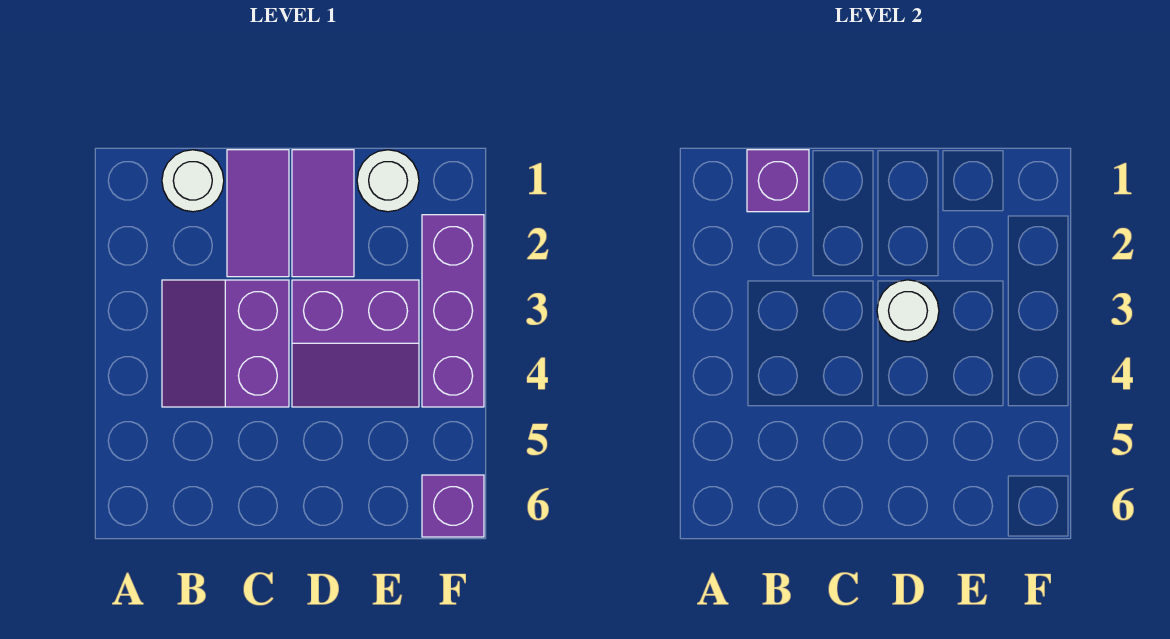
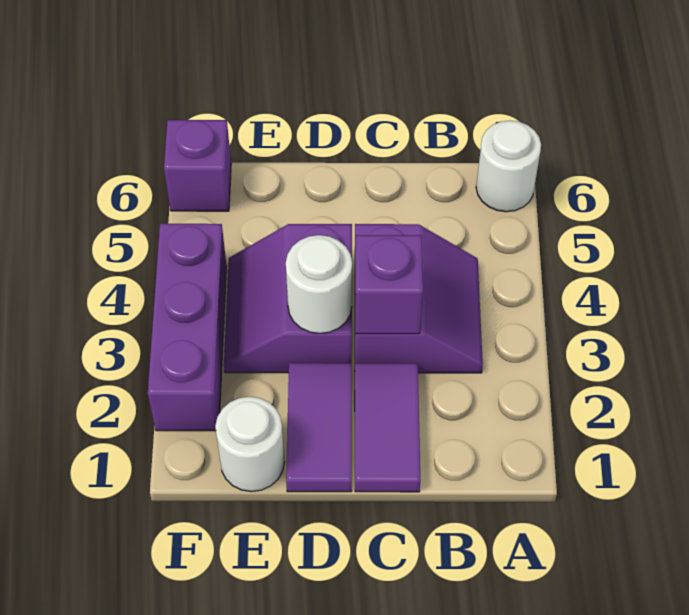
white 1x1 round brick [162,150,224,212] -> white 1x1 round brick moved to [476,121,541,212]
purple 1x1 brick [747,150,809,212] -> purple 1x1 brick moved to [355,235,423,334]
purple 2x2 slope [292,280,419,407] -> purple 2x2 slope turned to [224,224,352,373]

